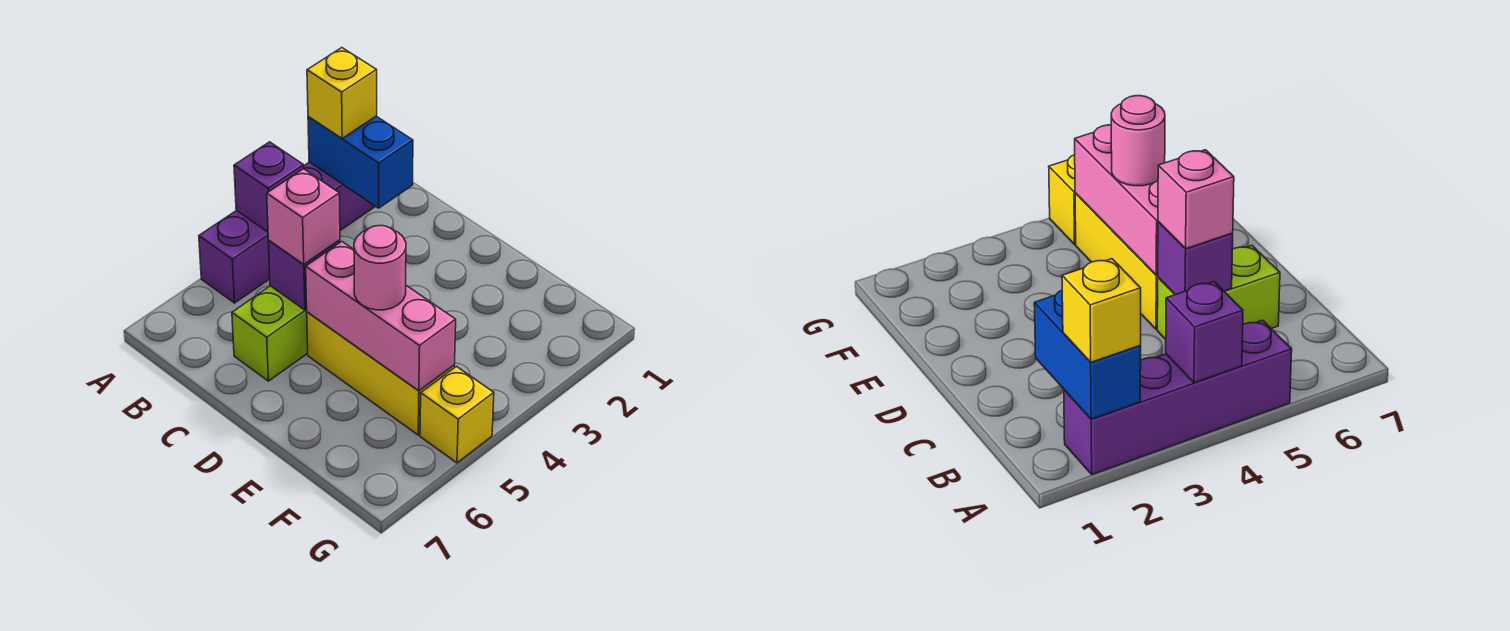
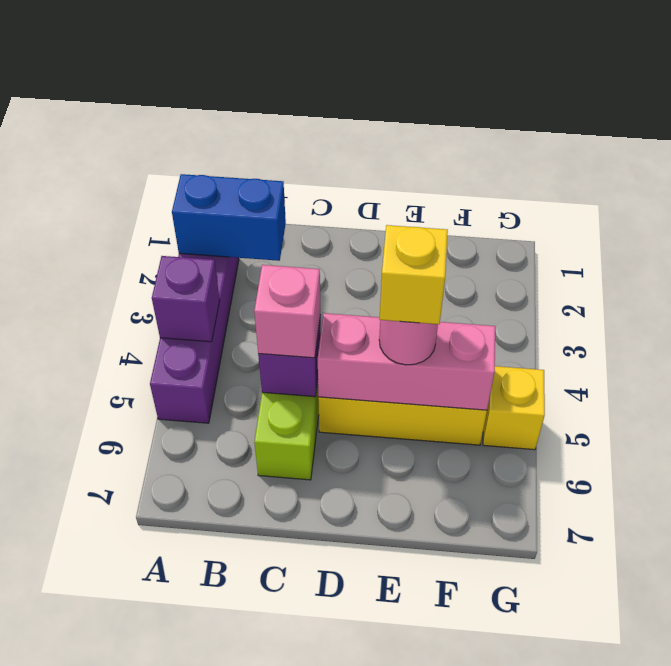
yellow 1x1 brick [307,48,377,138] -> yellow 1x1 brick moved to [379,225,448,324]

